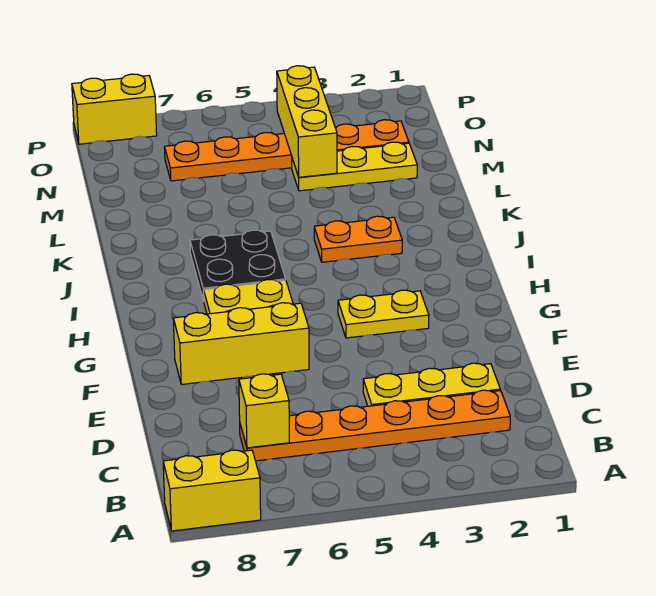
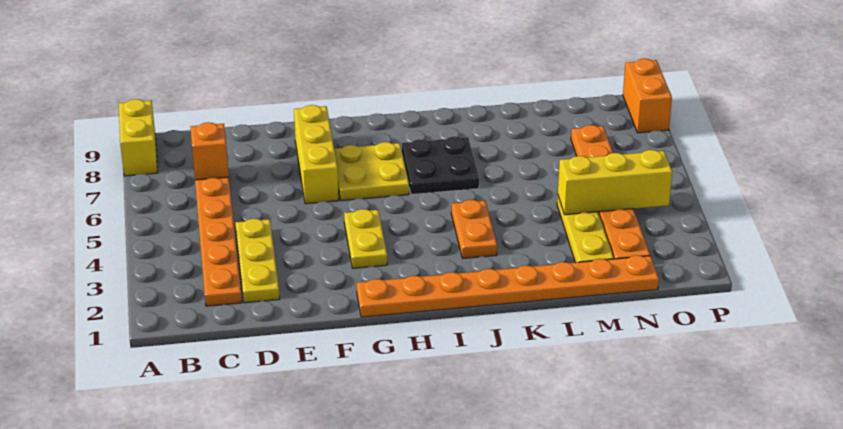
yellow 1x1 brick [239,374,289,448] -> orange 1x1 brick [190,122,229,180]
none -> orange 1x8 plate [357,255,659,317]
yellow 1x2 brick [72,74,157,144] -> orange 1x2 brick [623,59,672,133]

